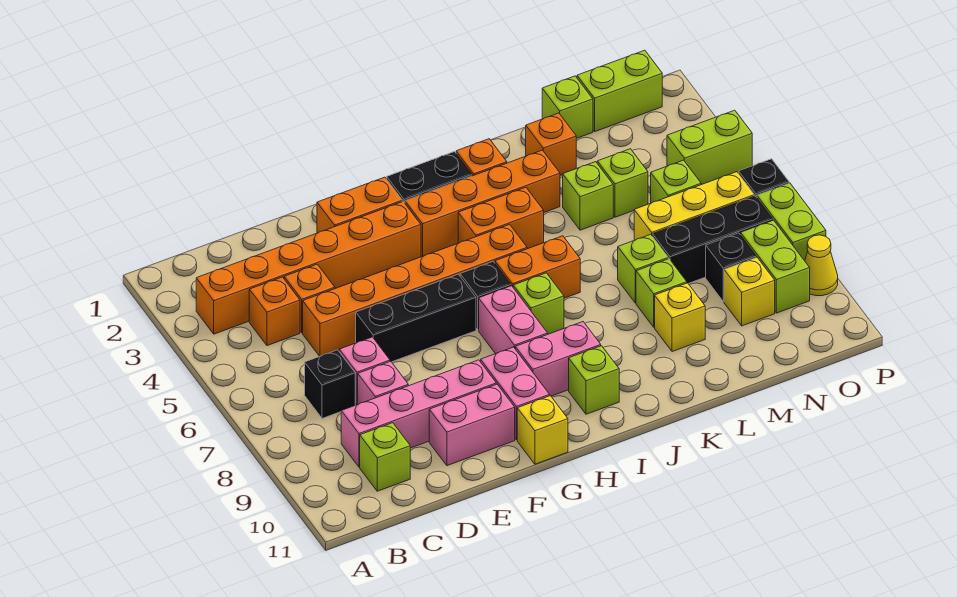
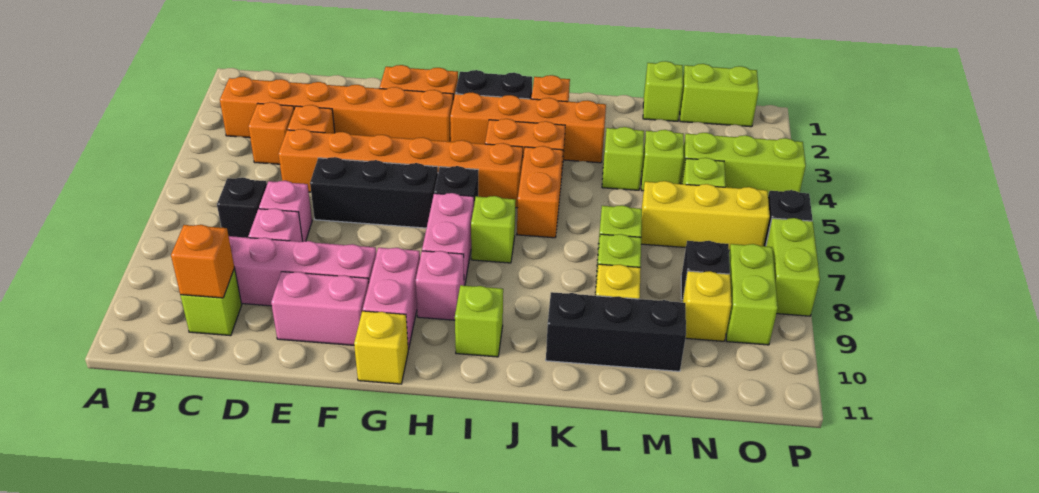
pink 1x2 brick [515,322,601,396] -> pink 1x1 brick [416,251,464,320]
orange 1x2 brick [495,236,580,298] -> orange 1x2 brick turned to [517,146,563,238]
orange 1x1 brick [526,113,576,175] -> orange 1x1 brick moved to [171,225,234,298]
black 1x3 brick [653,196,773,284] -> black 1x3 brick moved to [546,292,686,371]
lime 1x2 brick [667,110,752,185] -> lime 1x3 brick [680,133,806,195]
yellow 1x1 cone [805,235,838,296] -> none

